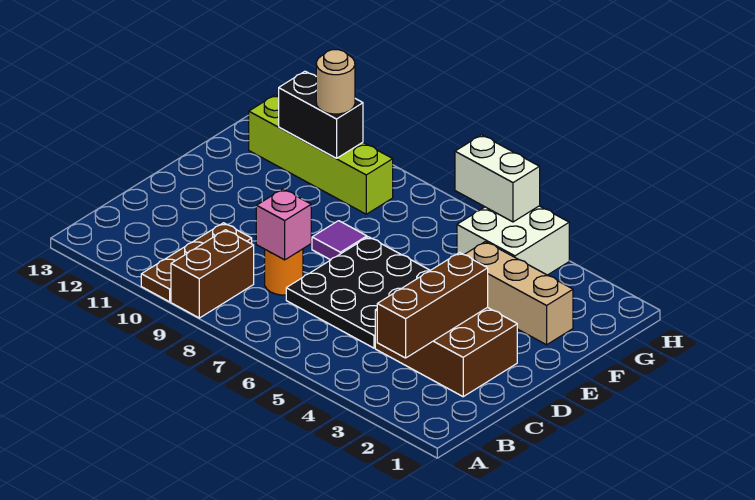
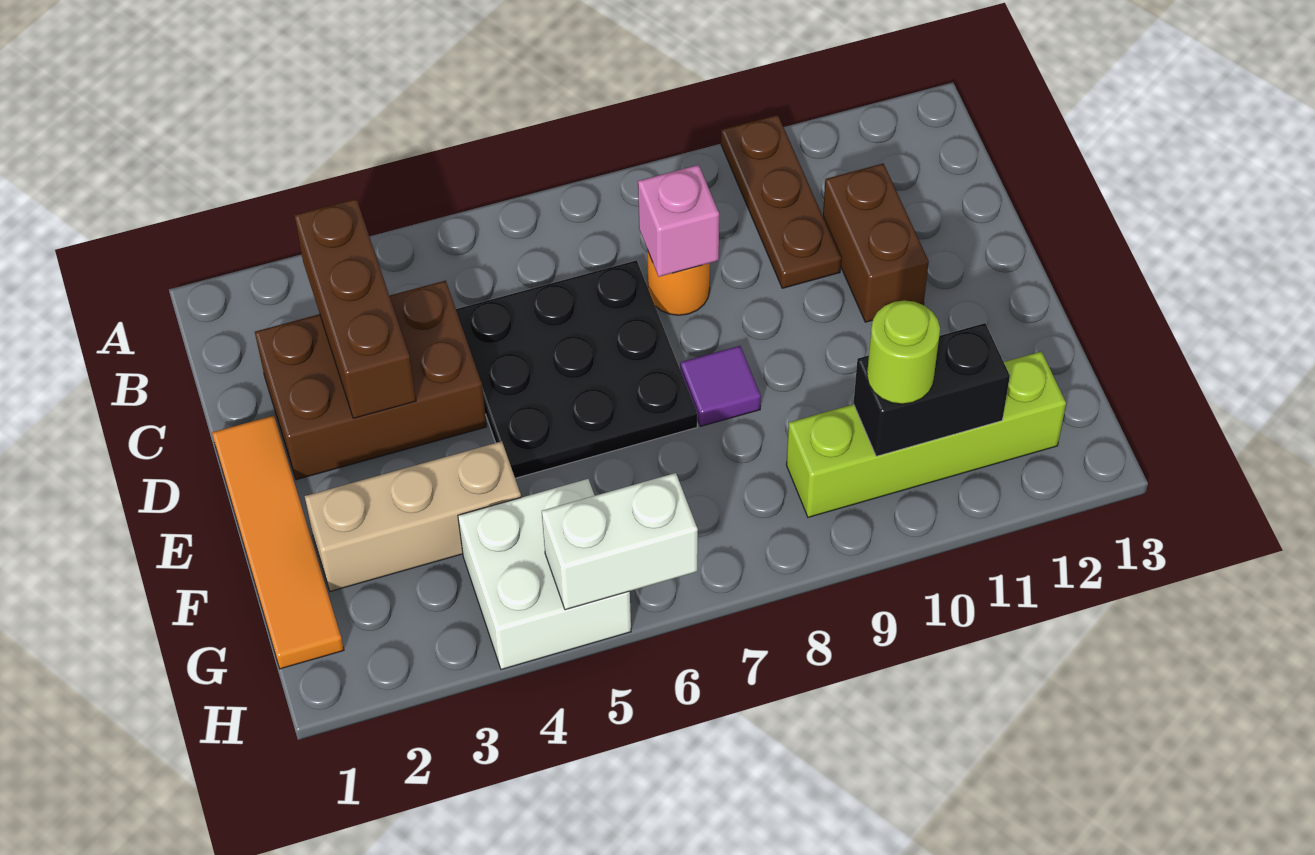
brown 1x2 brick [171,230,254,318] -> brown 1x2 brick moved to [823,163,929,322]
none -> orange 1x4 tile [212,416,344,669]
tan 1x1 round brick [316,50,355,114] -> lime 1x1 round brick [867,300,940,404]

